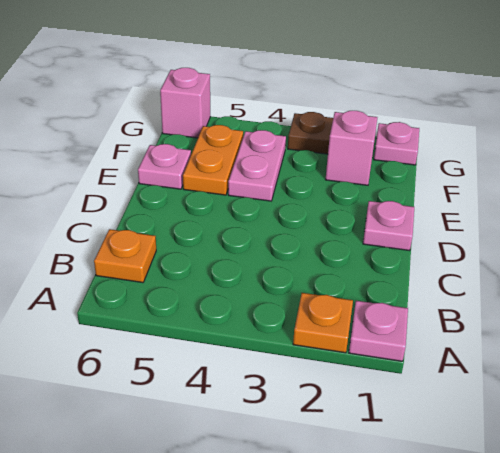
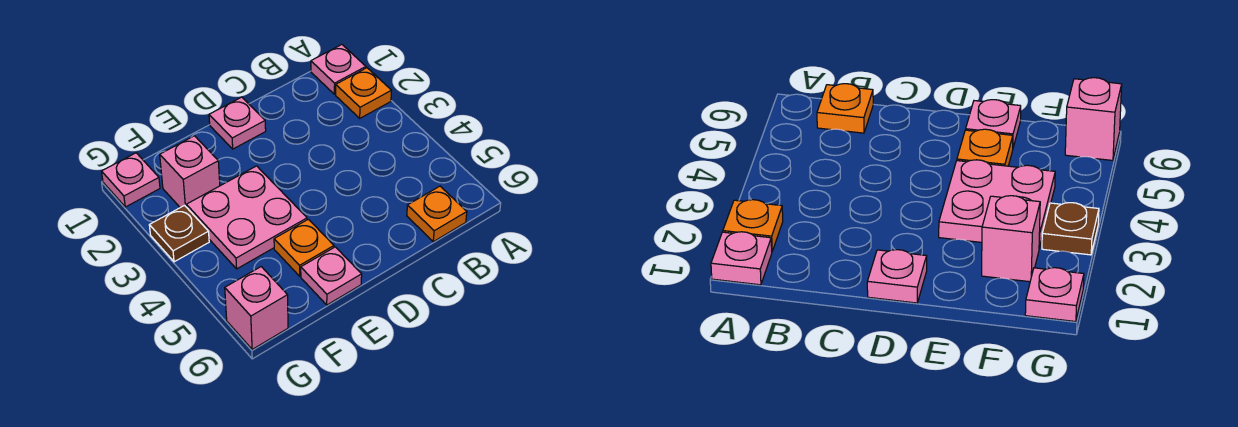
pink 1x2 plate [228,130,286,201] -> pink 2x2 plate [186,166,307,269]
orange 1x2 plate [183,125,243,195] -> orange 1x1 plate [274,219,334,276]

